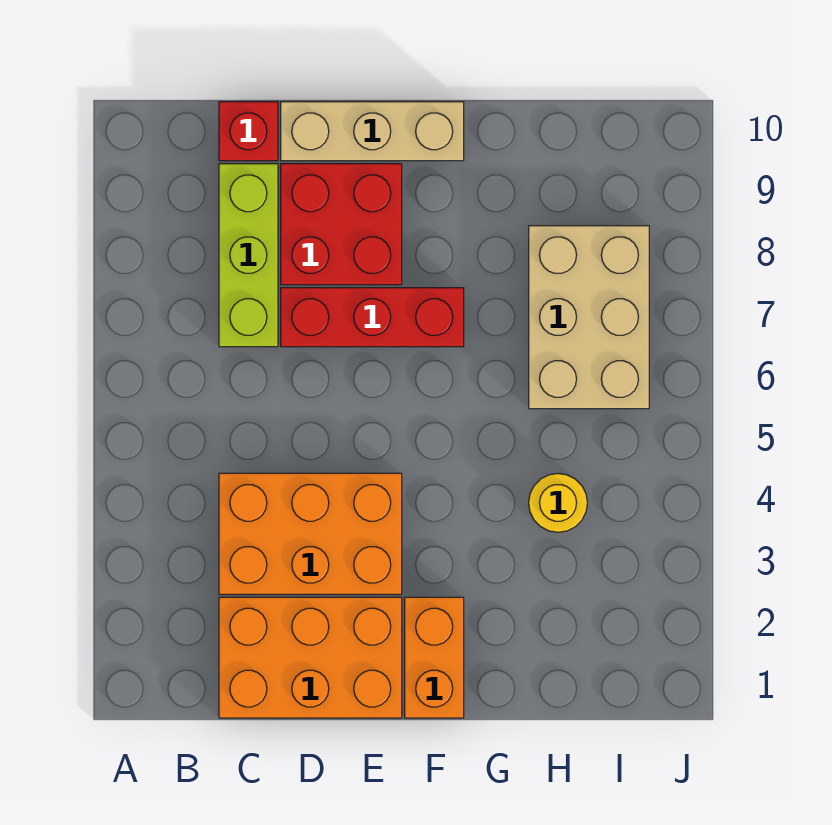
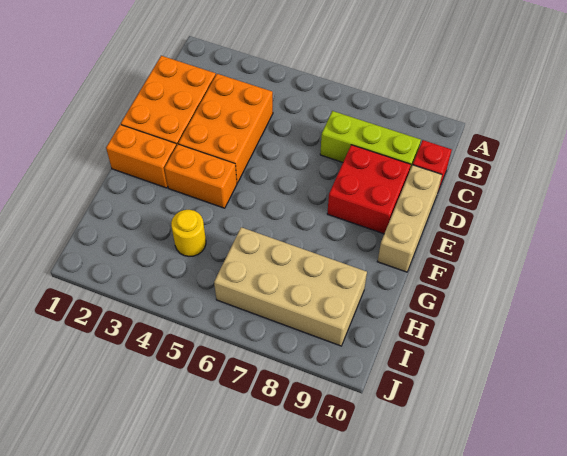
red 1x3 brick [281,288,464,347] -> none
none -> orange 1x2 brick [165,144,237,208]
tan 2x3 brick [529,226,649,409] -> tan 2x4 brick [214,227,367,346]

